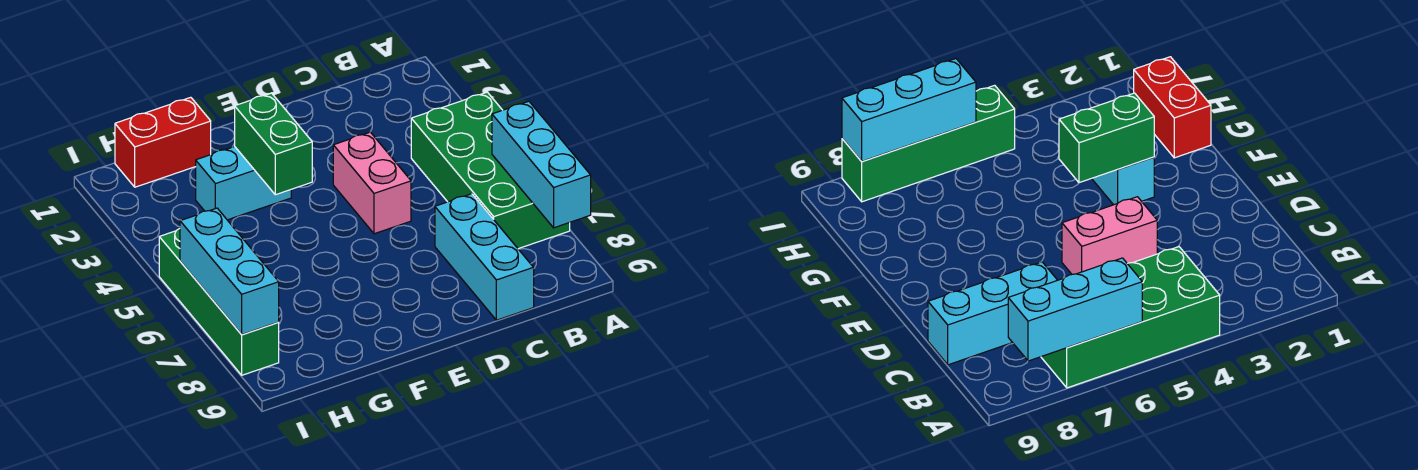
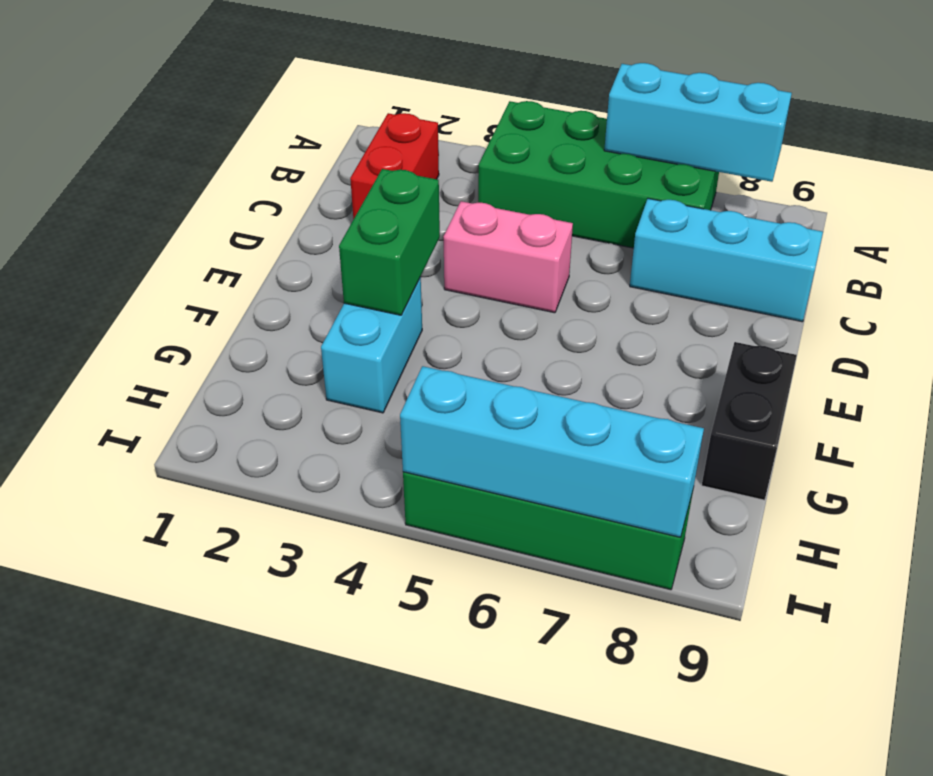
green 1x2 brick [235,93,312,195] -> green 1x2 brick turned to [339,169,440,315]
none -> black 1x2 brick [701,342,797,500]
red 1x2 brick [115,97,211,187] -> red 1x2 brick moved to [350,113,439,219]
cyan 1x3 brick [180,208,279,335] -> cyan 1x4 brick [400,366,704,537]

